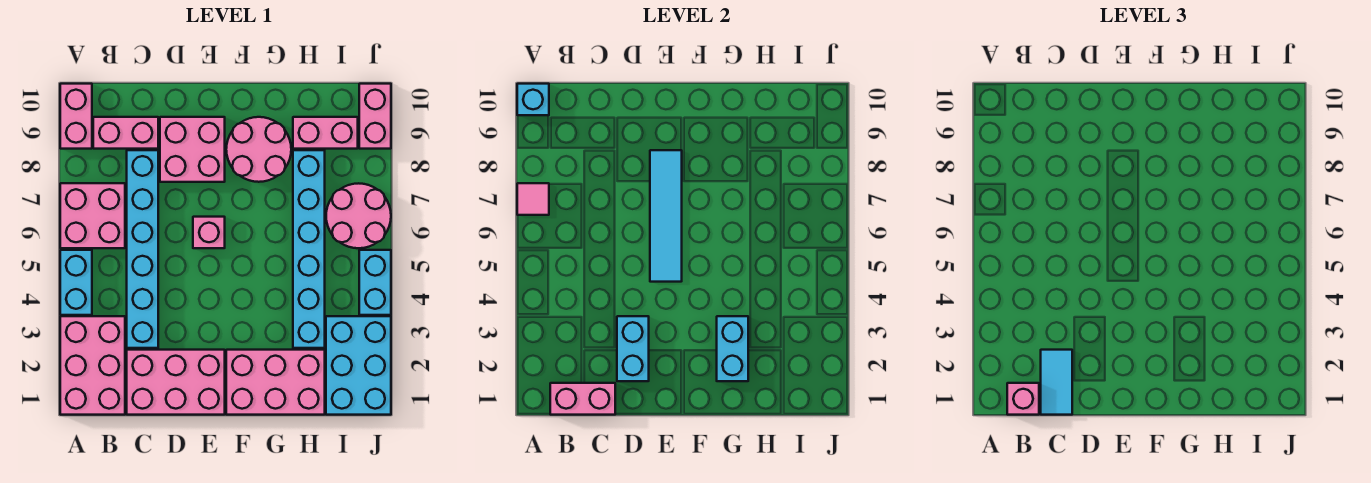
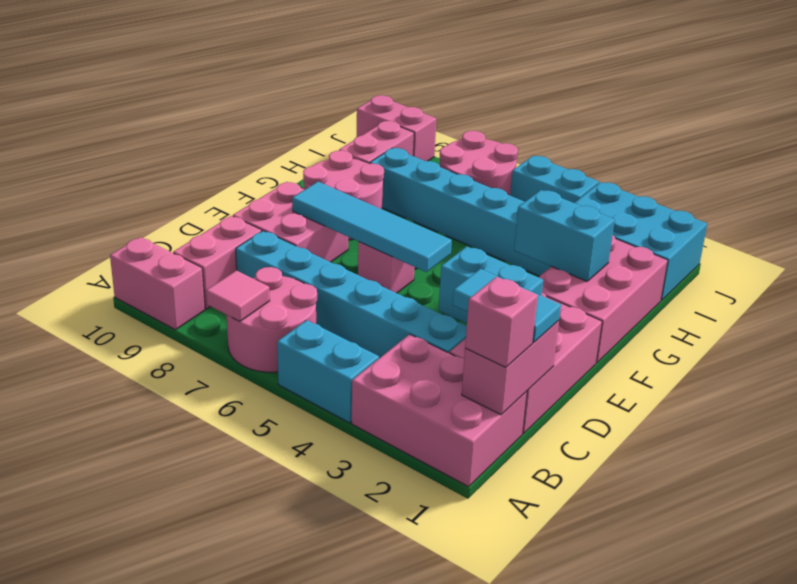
pink 2x2 brick [60,183,125,248] -> pink 2x2 round brick [227,267,317,372]
cyan 1x1 brick [517,84,549,115] -> none

